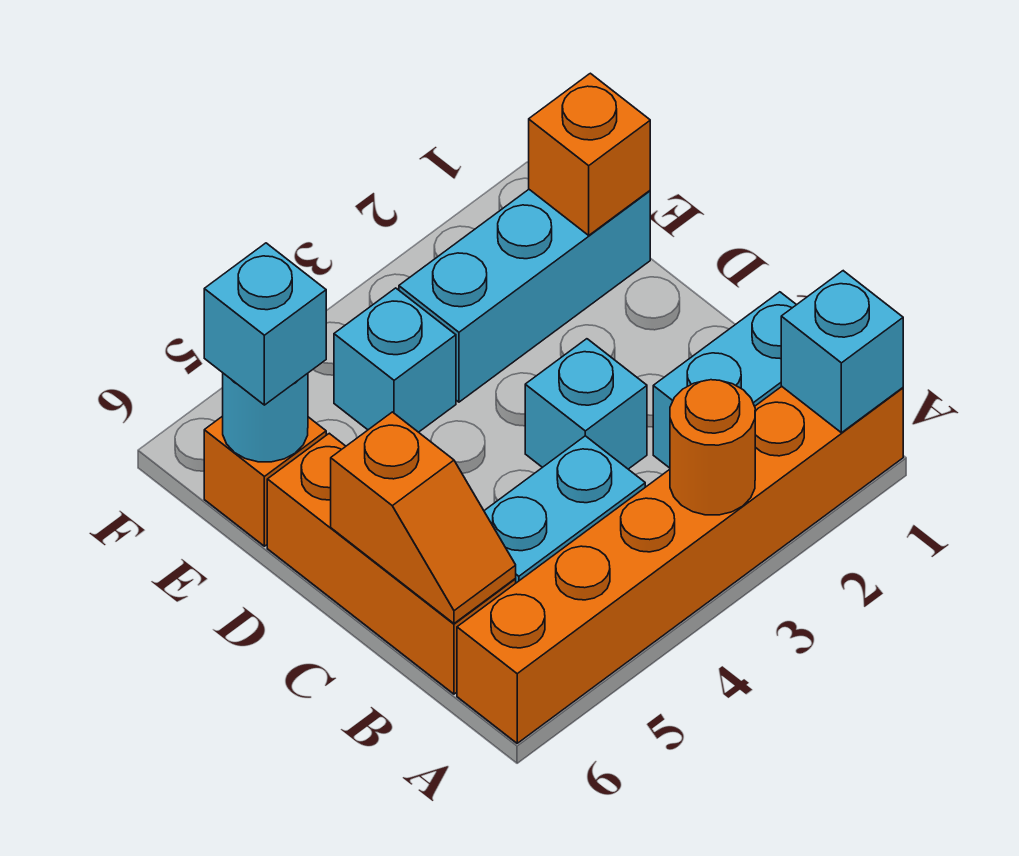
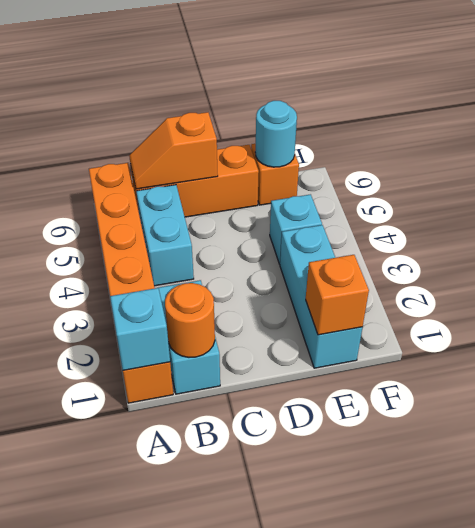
orange 1x1 round brick [670,380,755,515] -> orange 1x1 round brick moved to [165,283,215,357]
cyan 1x1 brick [525,339,647,469] -> none
cyan 1x1 brick [204,243,326,405] -> none

